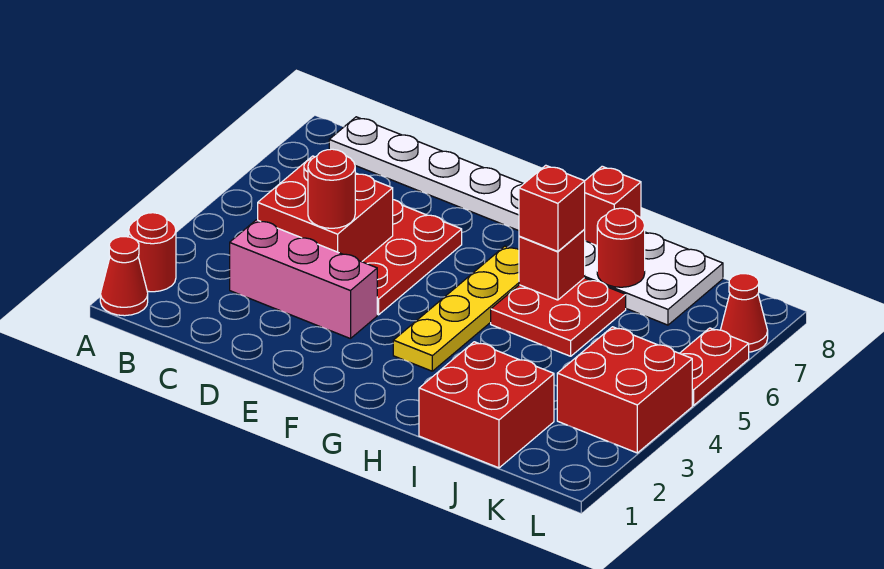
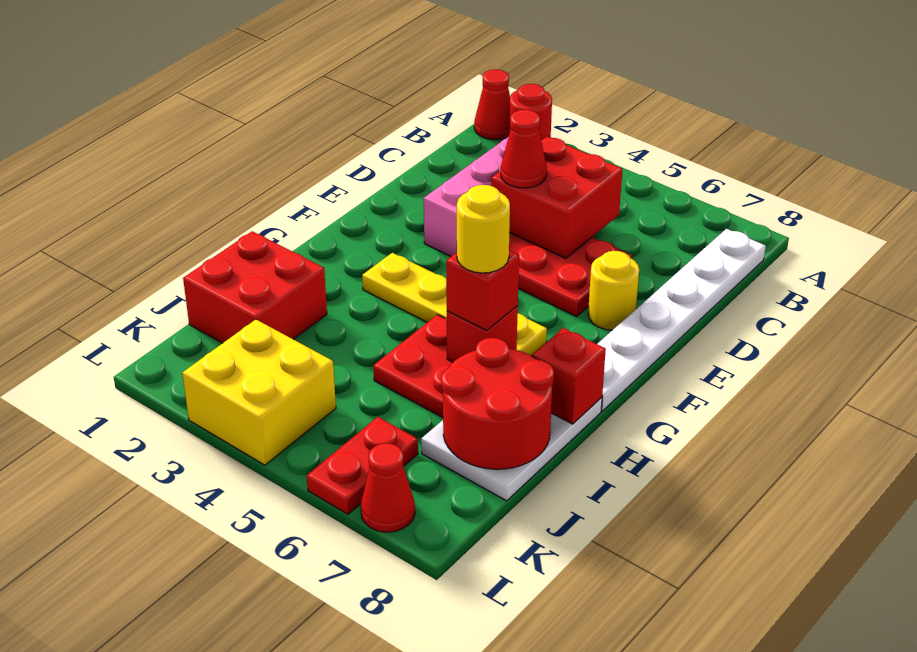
red 1x1 round brick [308,149,355,228] -> red 1x1 cone [501,110,547,188]
none -> yellow 1x1 round brick [588,251,639,330]
none -> yellow 1x1 round brick [457,185,510,273]
red 1x1 round brick [597,208,645,287] -> red 2x2 round brick [441,338,554,469]
red 2x2 brick [557,327,692,453] -> yellow 2x2 brick [182,320,336,465]
red 1x2 plate [680,328,749,405] -> red 1x2 plate turned to [307,417,418,514]

